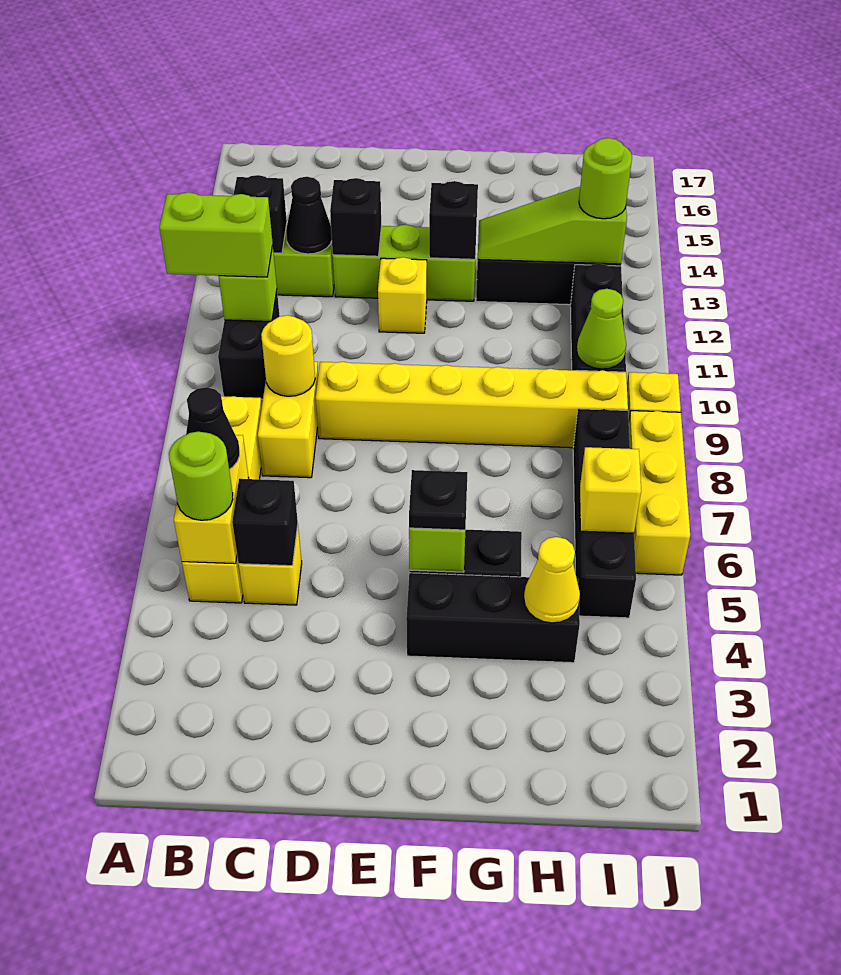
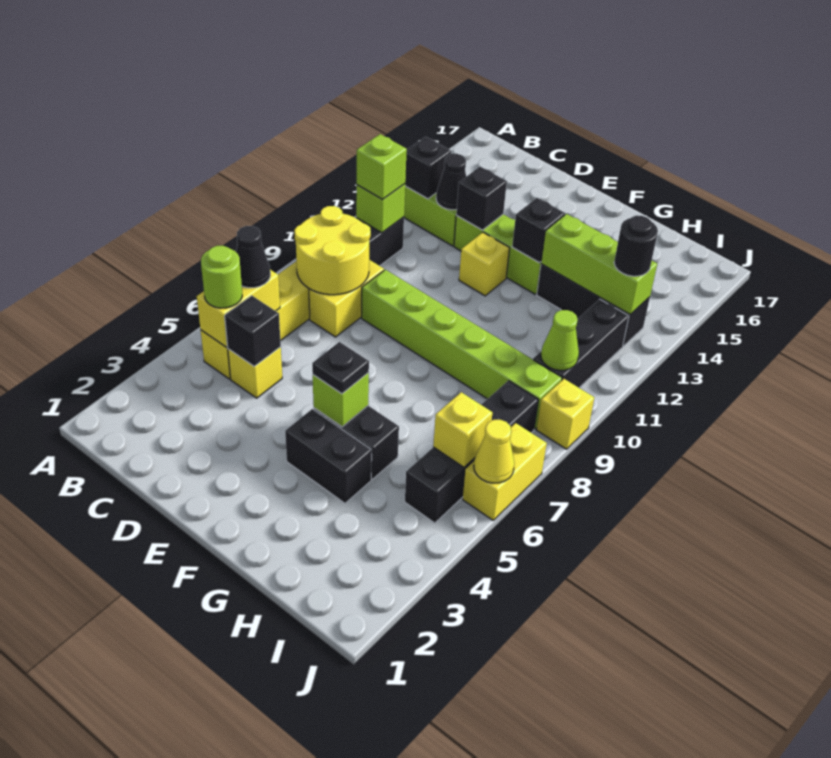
lime 1x2 brick [159,192,273,277] -> lime 1x1 brick [357,134,407,200]
yellow 1x1 round brick [261,315,315,396] -> yellow 2x2 round brick [294,206,371,295]
yellow 1x6 brick [316,362,628,448] -> lime 1x6 brick [362,270,562,429]
black 1x3 brick [406,573,580,663] -> black 1x2 brick [285,409,372,503]
lime 1x3 slope [478,187,627,264] -> lime 1x3 brick [541,214,657,314]
yellow 1x1 cone [524,537,580,623] -> yellow 1x1 cone moved to [474,419,514,483]
lime 1x1 round brick [579,138,632,219] -> black 1x1 round brick [614,216,658,276]
yellow 1x3 brick [629,411,690,575] -> yellow 1x2 brick [463,423,547,520]

